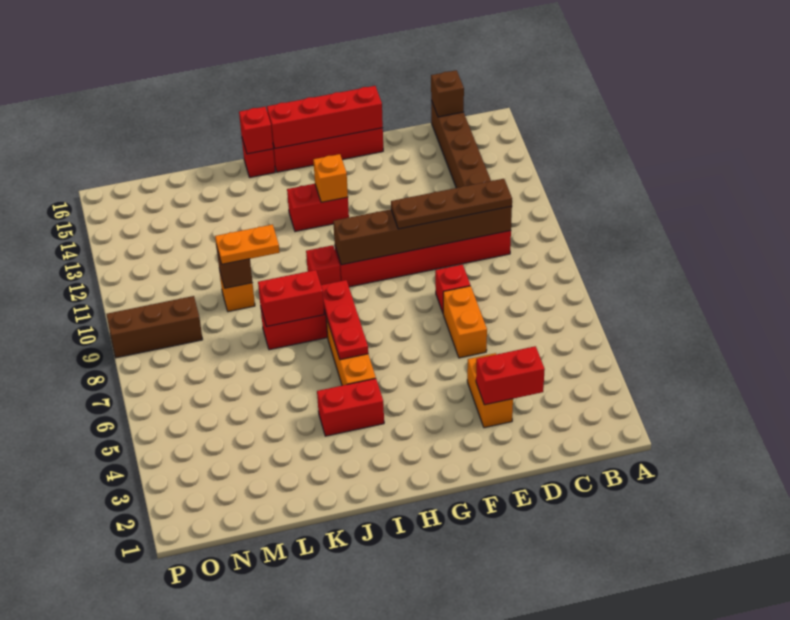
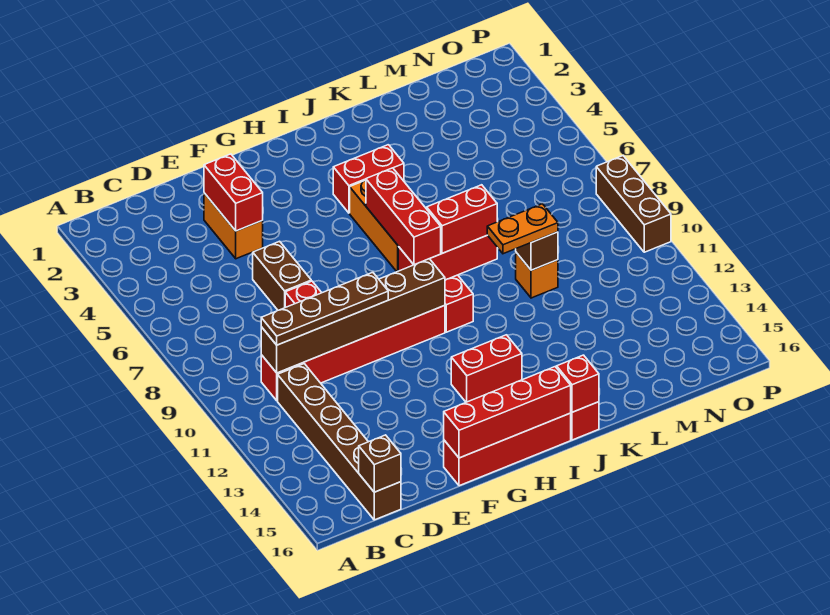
red 1x2 brick [476,346,545,405] -> red 1x2 brick turned to [204,154,263,231]
orange 1x2 brick [443,286,487,358] -> brown 1x2 brick [253,241,311,310]
orange 1x1 brick [313,154,348,202] -> none
red 1x3 plate [321,280,368,360] -> red 1x3 brick [366,168,441,265]
brown 1x3 brick [106,296,203,358] -> brown 1x3 brick turned to [596,156,671,252]

